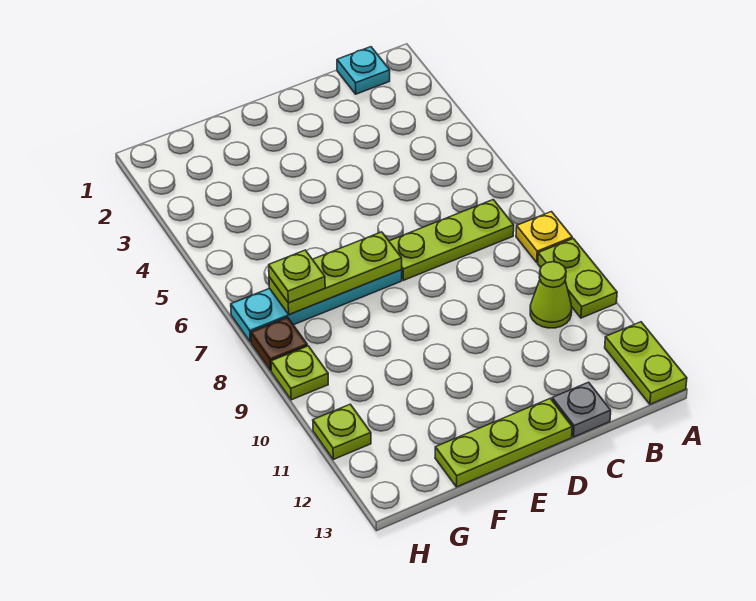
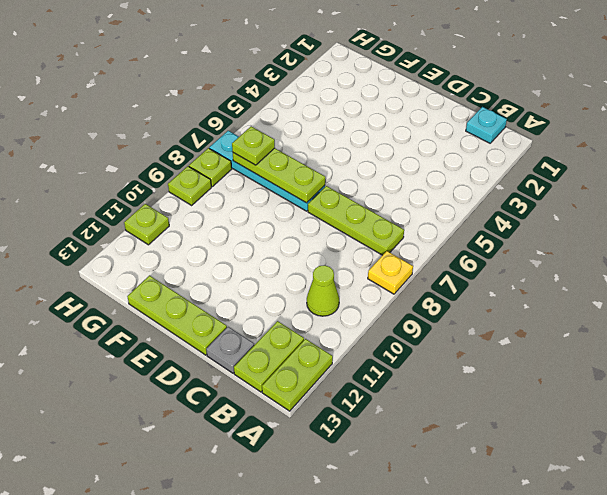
lime 1x2 plate [538,239,617,318] -> lime 1x2 plate moved to [234,321,304,392]
brown 1x1 plate [251,317,307,371] -> lime 1x1 plate [189,148,232,187]

